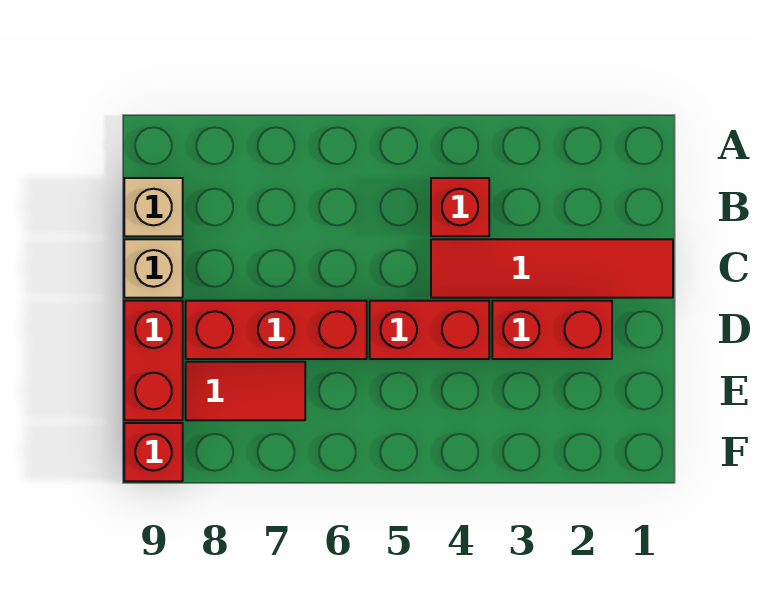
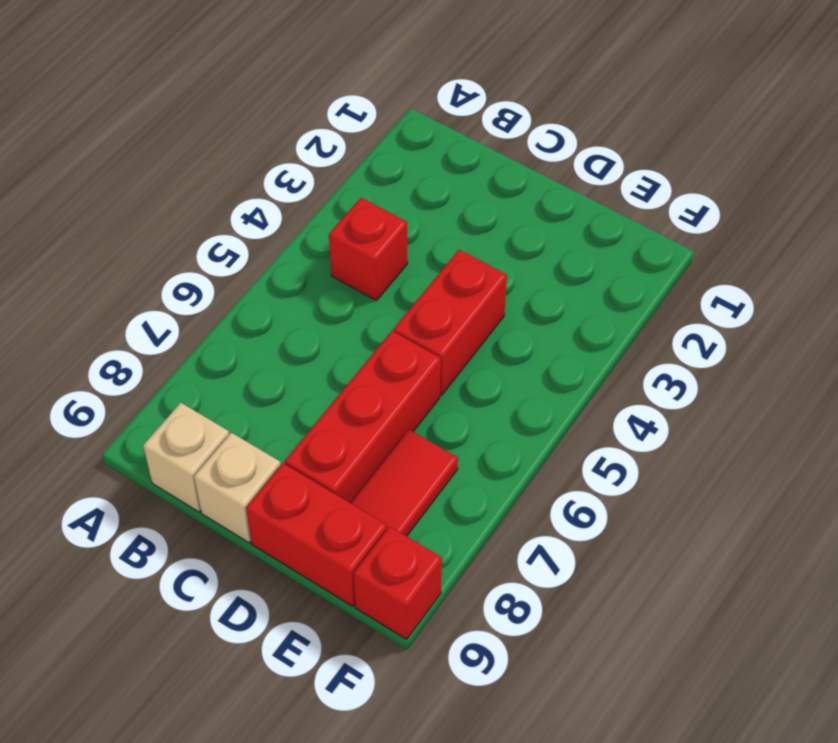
red 1x4 tile [431,239,673,298] -> none
red 1x2 brick [492,301,612,359] -> none

